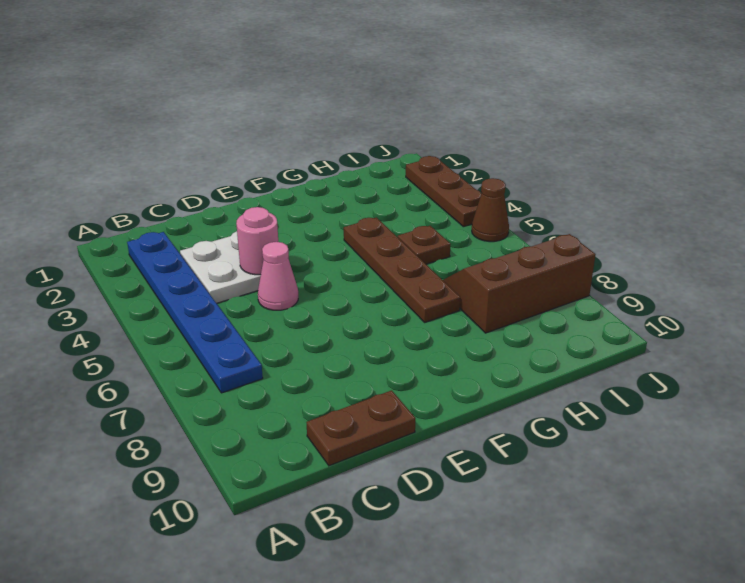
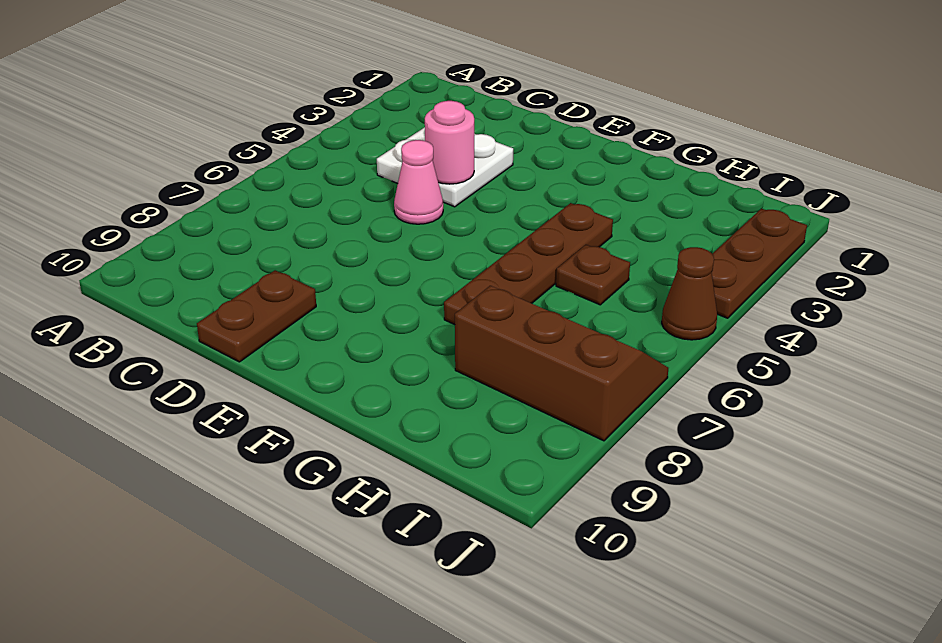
blue 1x6 plate [127,232,263,393] -> none
brown 1x2 plate [306,390,415,466] -> brown 1x2 plate turned to [197,270,316,362]

